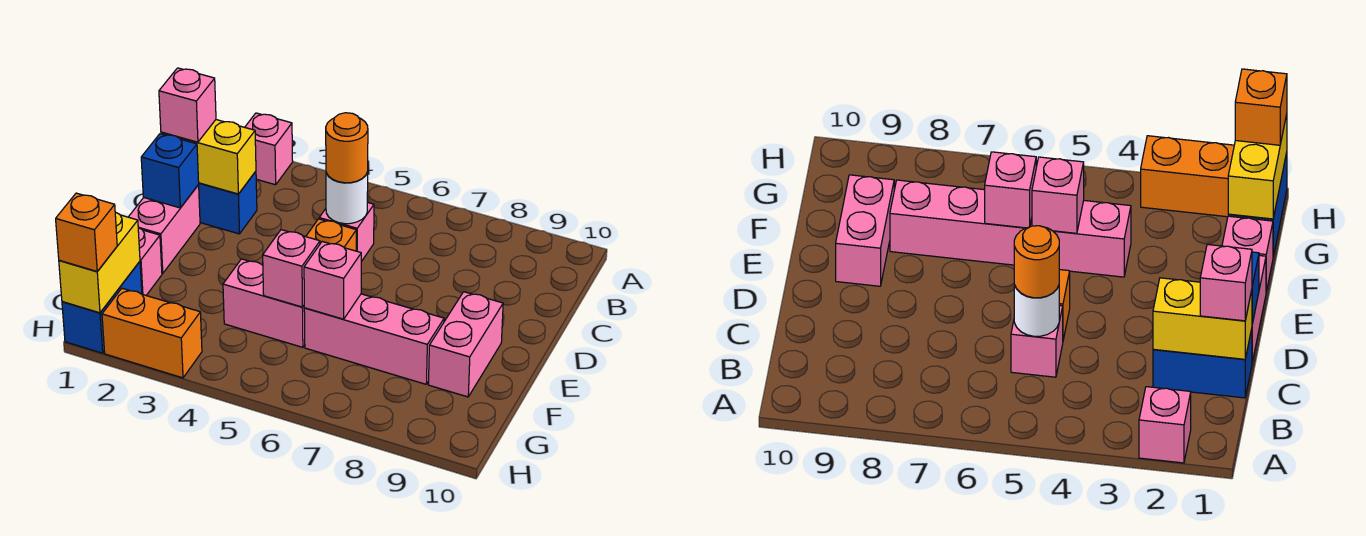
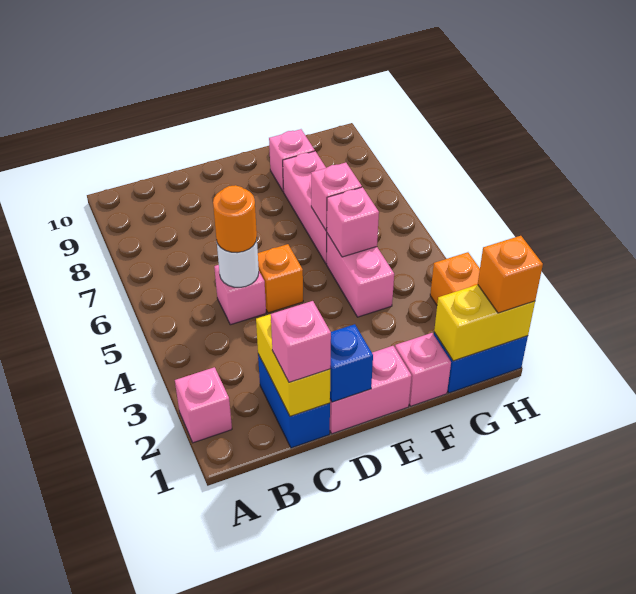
pink 1x2 brick [428,292,503,397] -> pink 1x1 brick [269,129,315,192]

